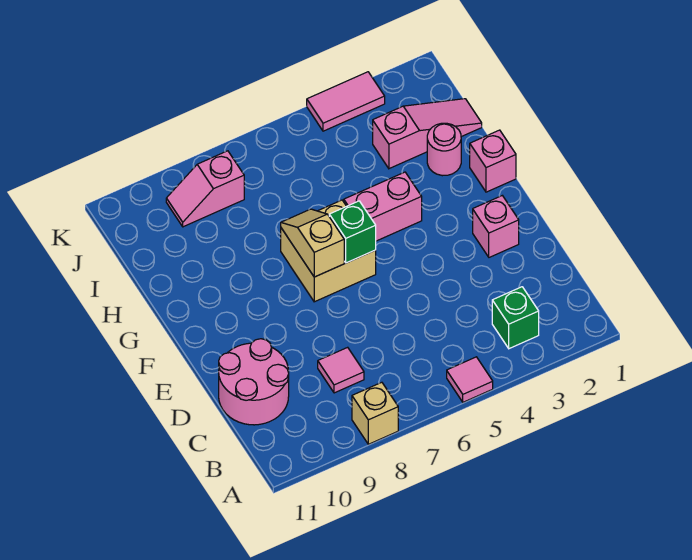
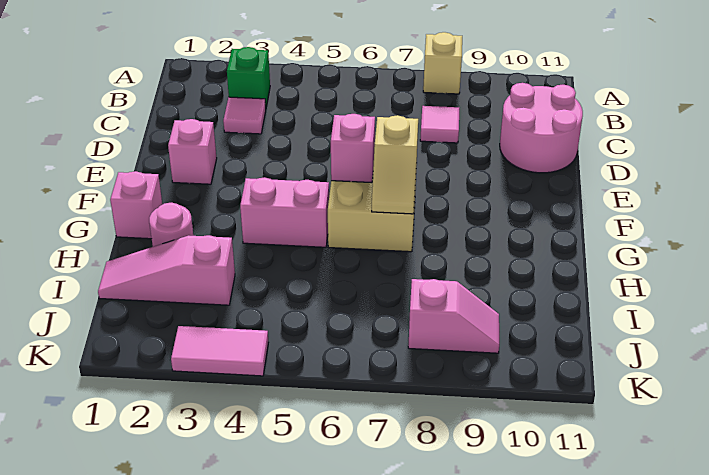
pink 1x1 tile [447,357,493,402] -> pink 1x1 tile moved to [223,97,266,134]
green 1x1 brick [329,201,376,263] -> pink 1x1 brick [331,114,375,183]

